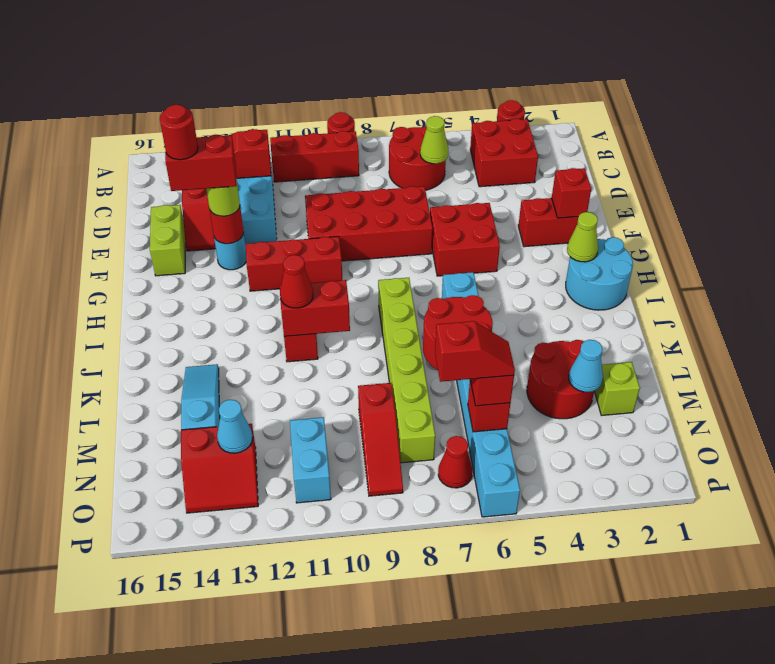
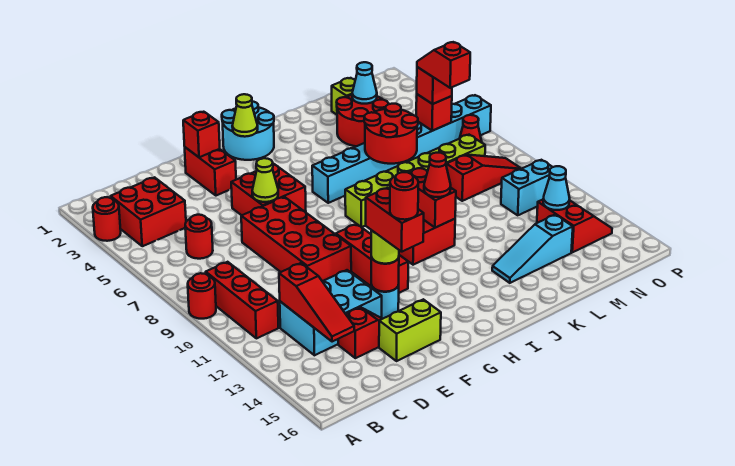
red 2x2 round brick [389,126,446,190] -> red 1x1 round brick [185,215,213,259]
lime 1x1 cone [420,116,448,164] -> lime 1x1 cone moved to [252,158,278,202]

